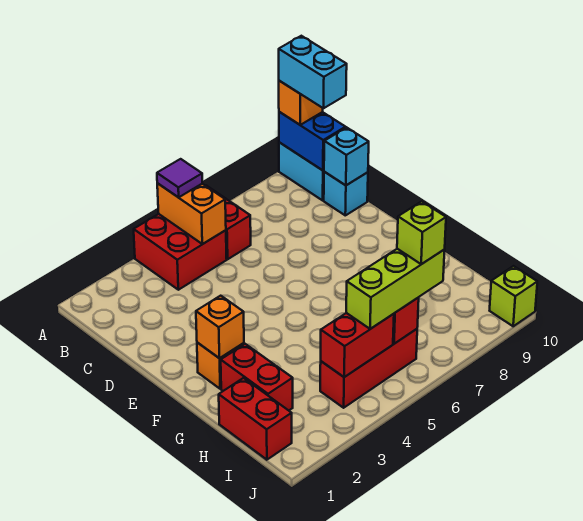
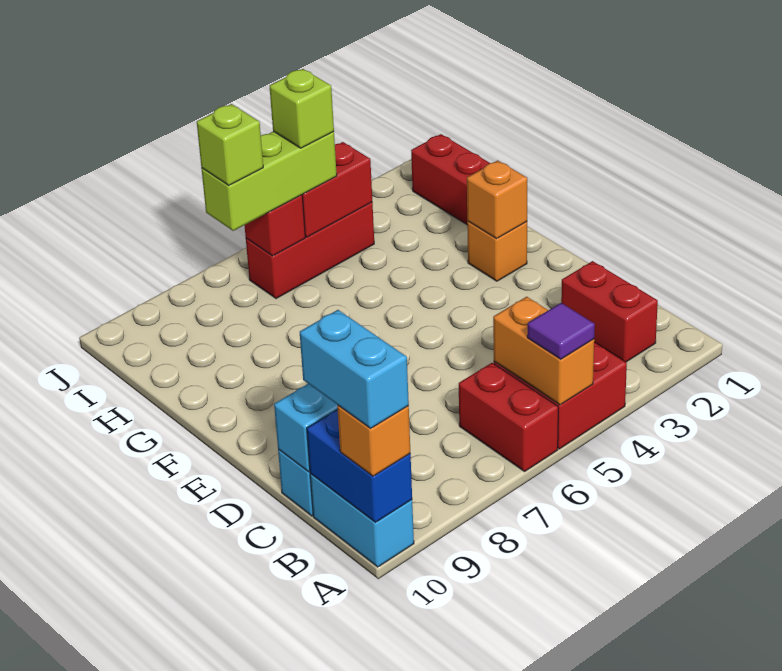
red 1x2 brick [221,344,293,410] -> red 1x2 brick moved to [561,261,658,362]
lime 1x1 brick [490,266,537,326] -> lime 1x1 brick moved to [270,69,334,148]

